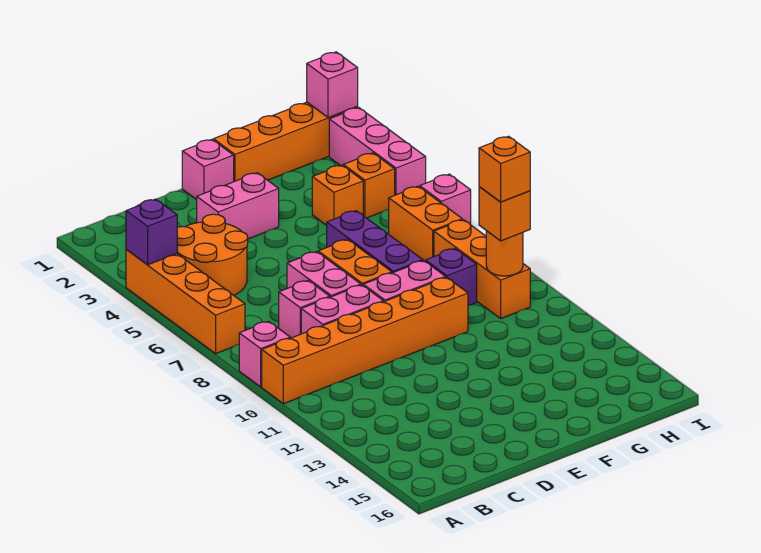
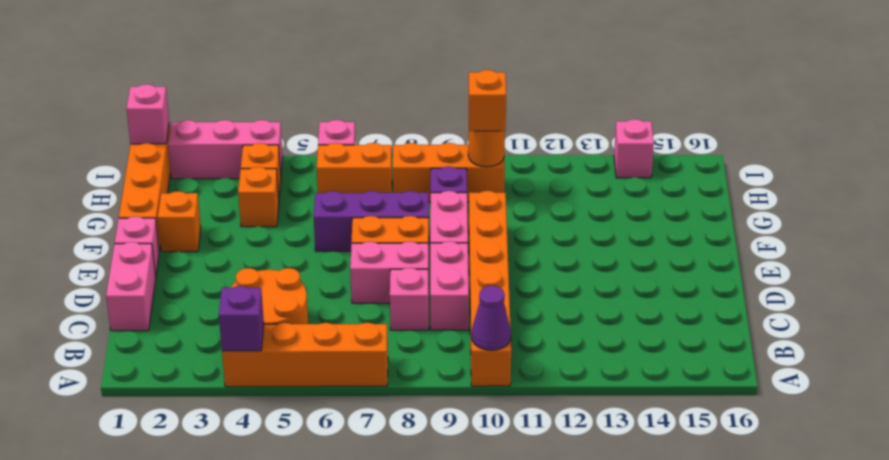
pink 1x1 brick [239,321,290,387] -> pink 1x1 brick moved to [614,119,654,178]
none -> purple 1x1 cone [472,286,511,350]
pink 1x2 brick [197,173,279,239] -> pink 1x2 brick moved to [106,242,156,331]
orange 1x1 brick [479,136,530,202] -> orange 1x1 brick moved to [158,191,201,252]

